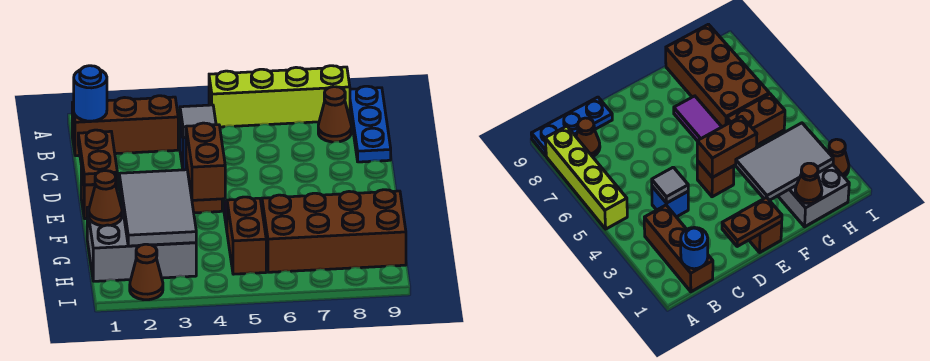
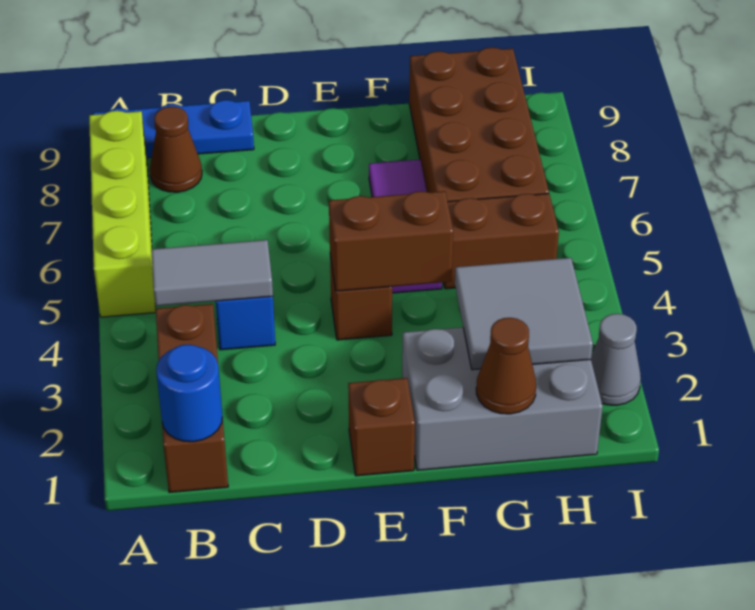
grey 1x1 tile [180,105,216,138] -> grey 1x2 tile [151,240,273,306]
brown 1x2 plate [78,130,117,185] -> none
grey 2x3 tile [119,170,196,246] -> grey 2x2 tile [455,258,593,370]
grey 2x3 brick [87,205,196,281] -> grey 2x3 brick turned to [402,327,603,470]
brown 1x1 cone [130,244,163,300] -> grey 1x1 cone [591,314,641,405]

